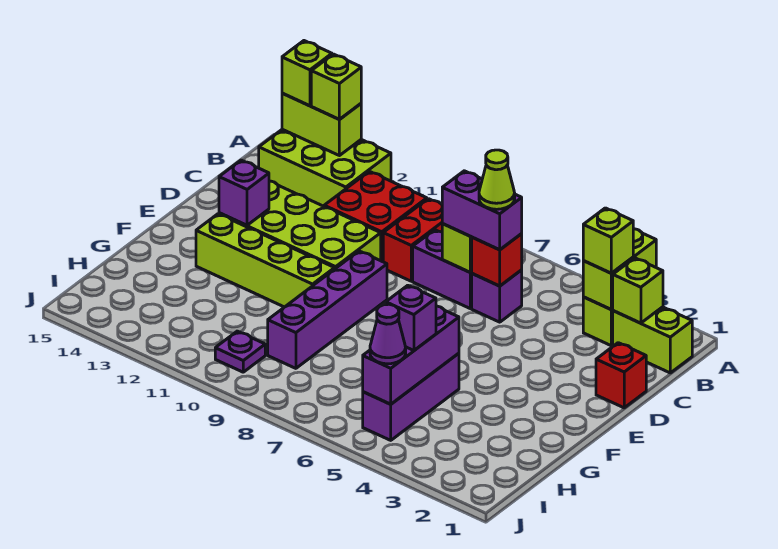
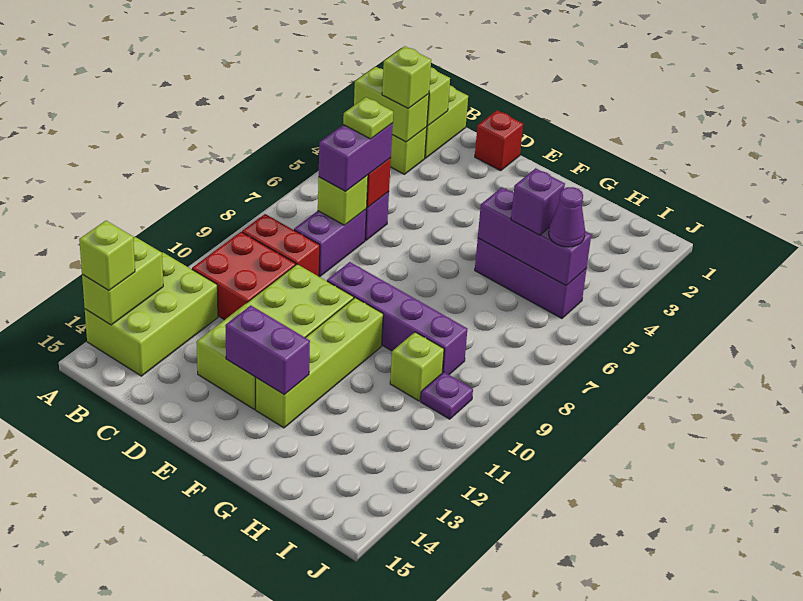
lime 1x1 brick [311,54,361,119] -> lime 1x1 brick moved to [390,332,444,401]
lime 1x1 cone [479,150,515,209] -> lime 1x1 plate [343,97,393,139]
purple 1x1 brick [219,160,269,225] -> purple 1x2 brick [225,305,310,395]

